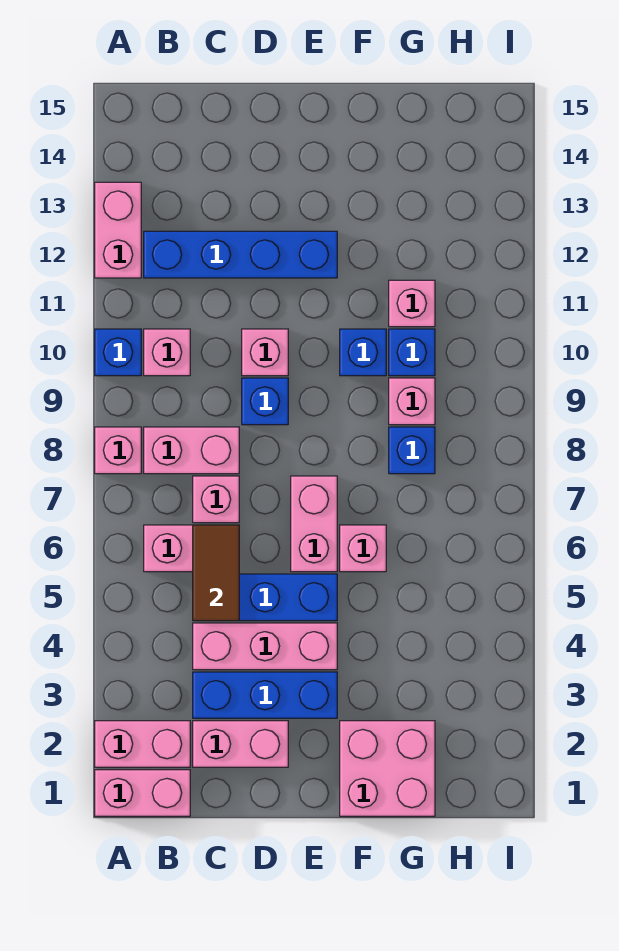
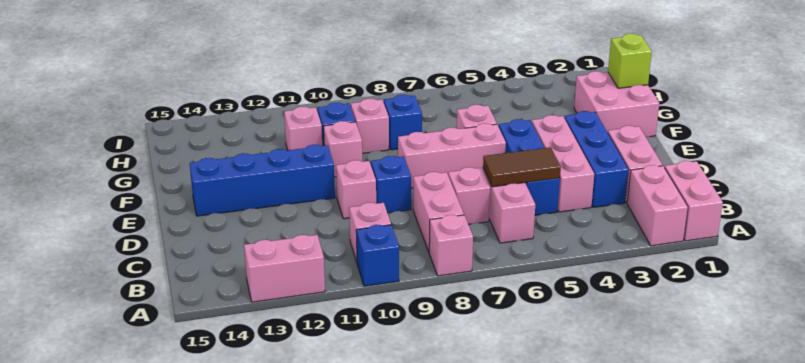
blue 1x4 brick [144,231,337,278] -> blue 1x4 brick turned to [190,145,335,216]
pink 1x2 brick [291,476,337,572] -> pink 1x3 brick [398,123,506,188]
blue 1x1 brick [340,329,386,376] -> pink 1x1 brick [324,121,362,177]
none -> lime 1x1 brick [608,34,652,88]

